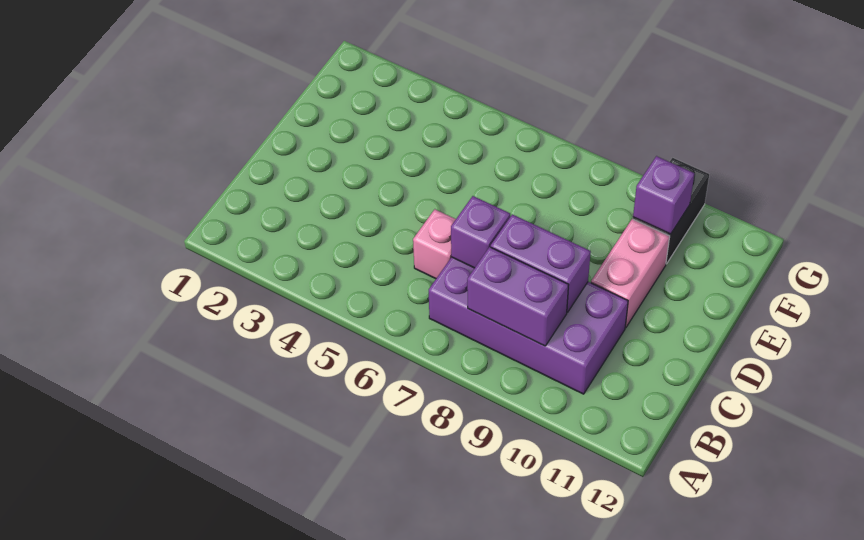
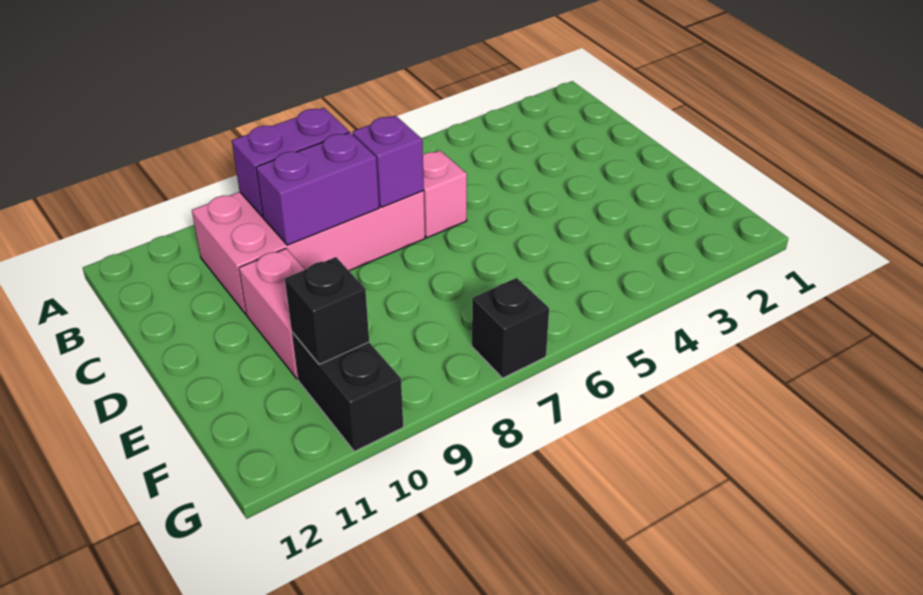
purple 2x4 brick [429,257,628,394] -> pink 2x4 brick [192,191,425,314]
purple 1x1 brick [633,156,694,234] -> black 1x1 brick [285,257,369,365]
none -> black 1x1 brick [472,278,549,378]

